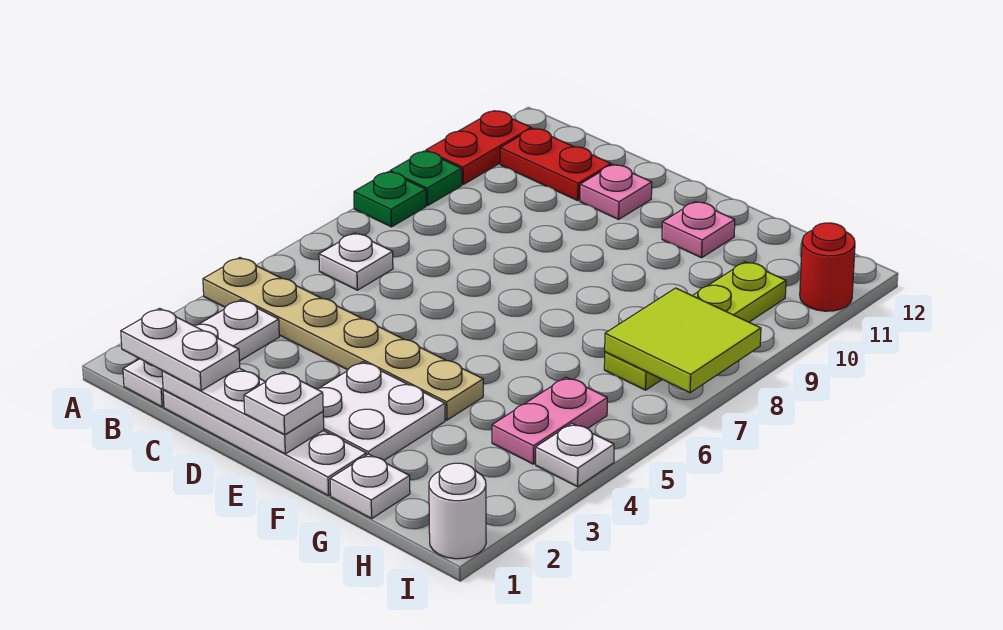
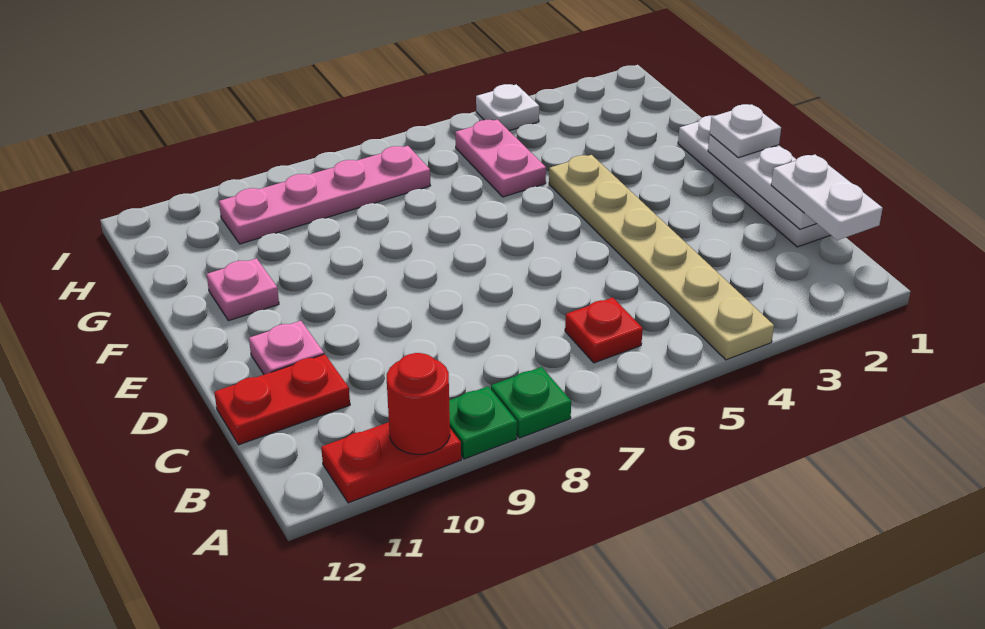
white 1x3 plate [123,300,279,407] -> none
white 1x1 plate [319,233,393,290] -> red 1x1 plate [565,298,643,363]
red 1x2 plate [500,128,611,201] -> red 1x2 plate turned to [214,354,350,445]
white 2x2 plate [317,362,445,460] -> none
white 1x1 plate [330,454,410,519] -> none
pink 1x2 plate [492,377,607,464] -> pink 1x2 plate turned to [455,119,546,197]
lime 1x4 plate [604,262,786,390] -> pink 1x4 plate [219,146,430,244]
lime 2x2 tile [605,288,761,393] -> none
white 1x1 round brick [429,463,486,559] -> none
red 1x1 round brick [800,223,855,311] -> red 1x1 round brick moved to [387,353,450,454]

